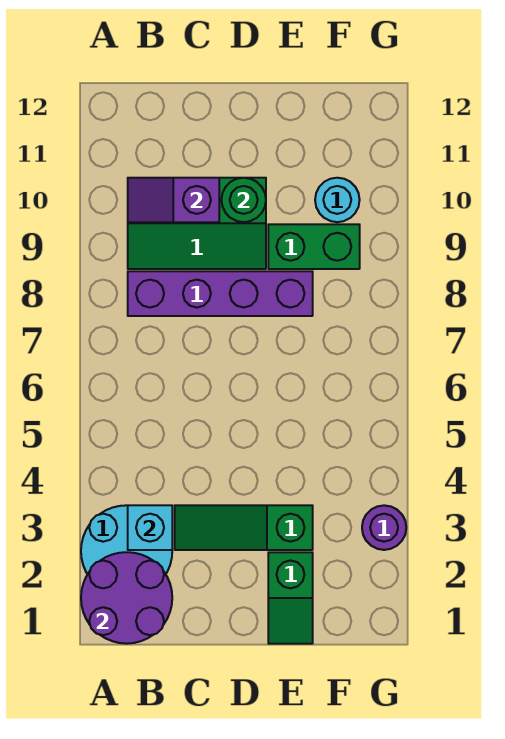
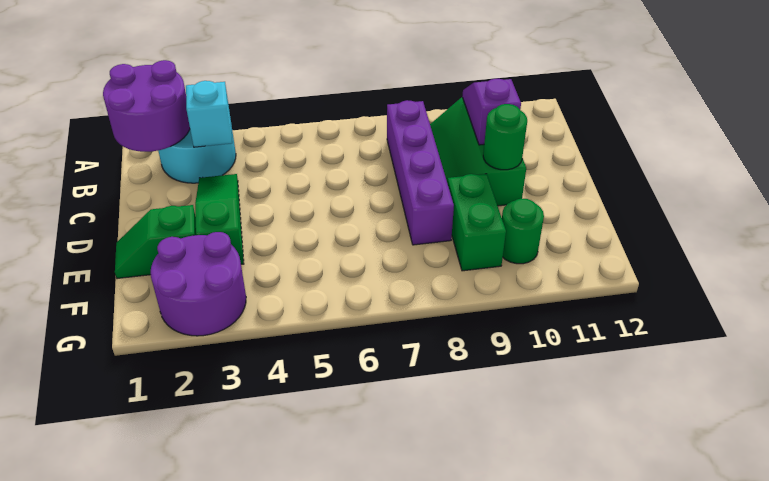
cyan 1x1 round brick [315,178,360,222] -> green 1x1 round brick [502,198,544,264]
purple 1x1 round brick [362,505,406,550] -> purple 2x2 round brick [151,232,246,336]

